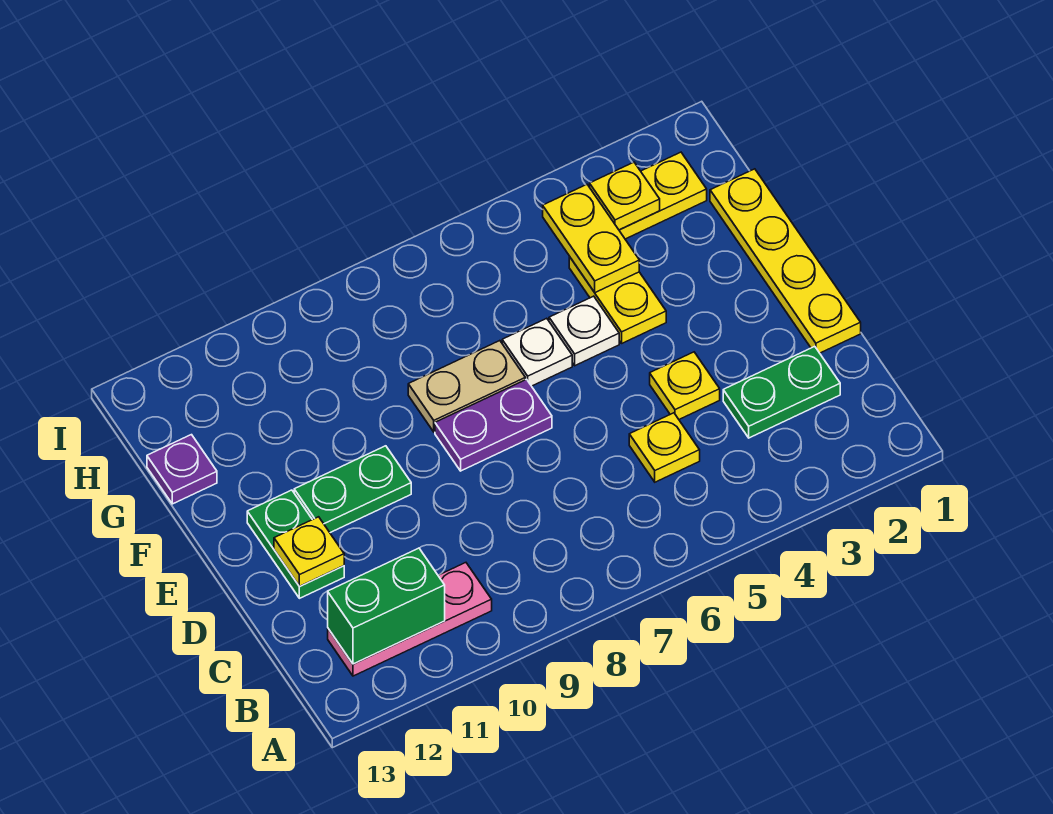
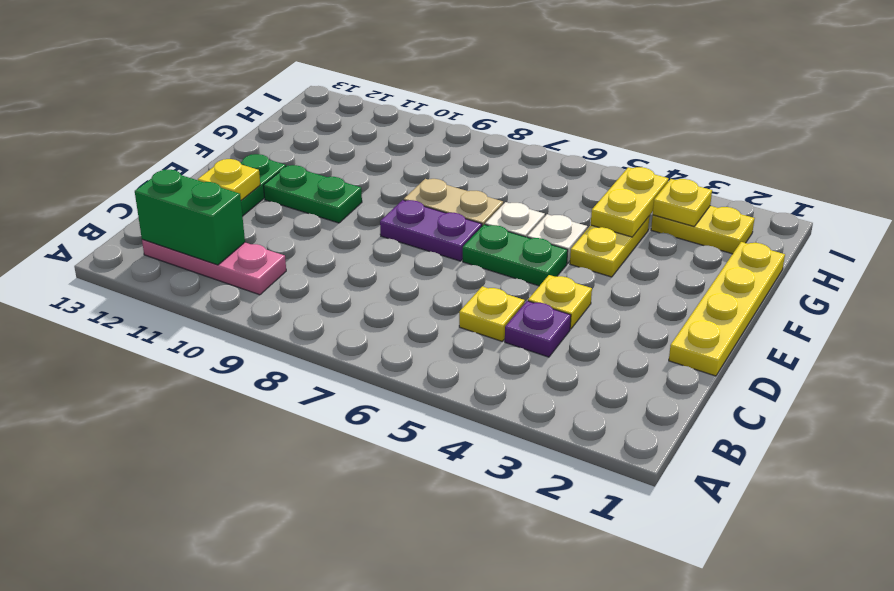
green 1x2 plate [723,346,840,438] -> green 1x2 plate moved to [463,225,568,286]
purple 1x1 plate [147,435,217,504] -> purple 1x1 plate moved to [505,301,571,357]

